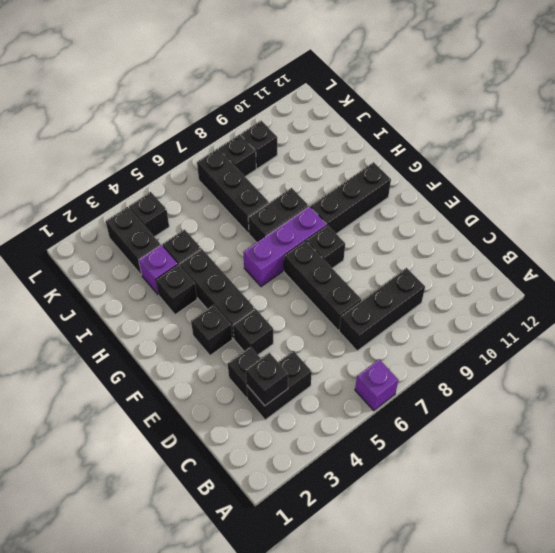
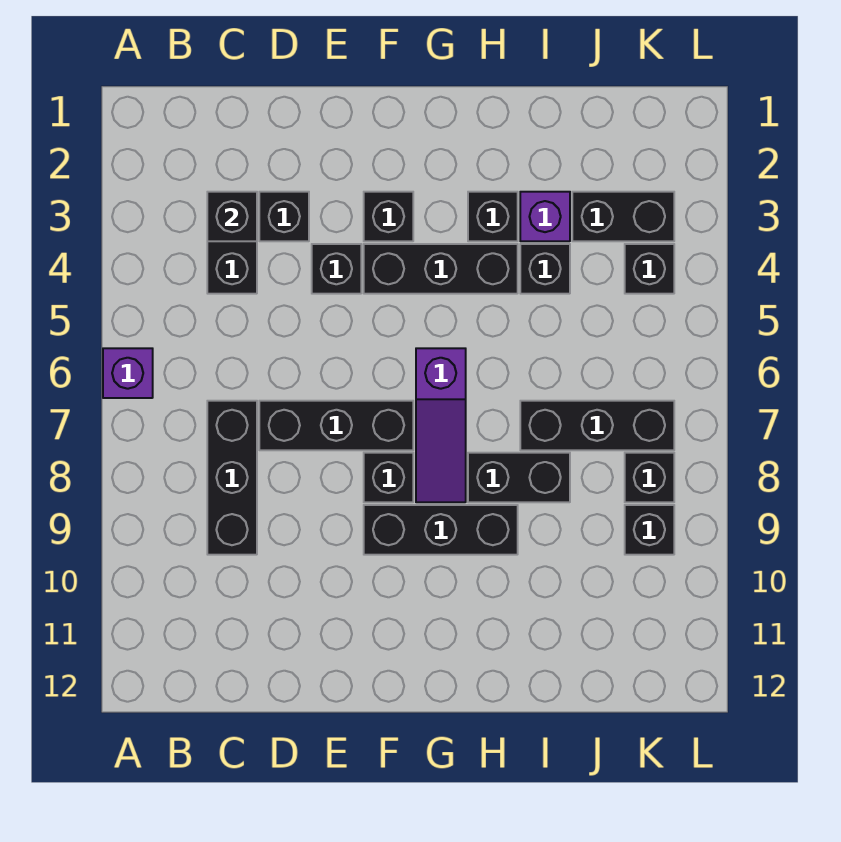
purple 1x3 brick [243,206,327,287] -> purple 1x3 slope [416,348,466,502]
black 1x3 brick [310,162,391,234] -> black 1x3 brick turned to [364,505,518,555]
black 1x2 brick [248,188,309,242] -> black 1x2 brick turned to [468,453,570,502]

